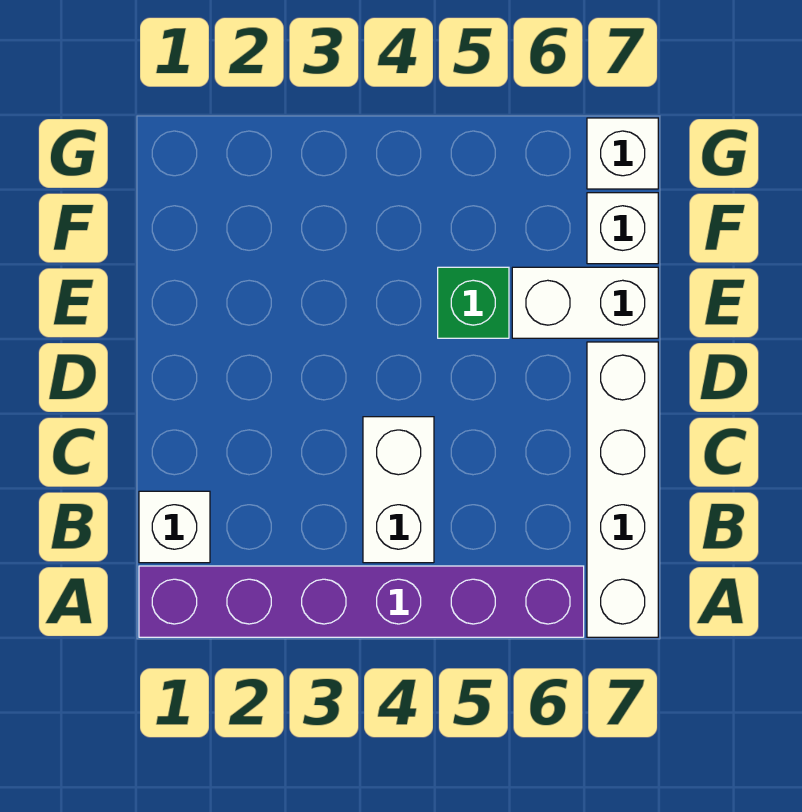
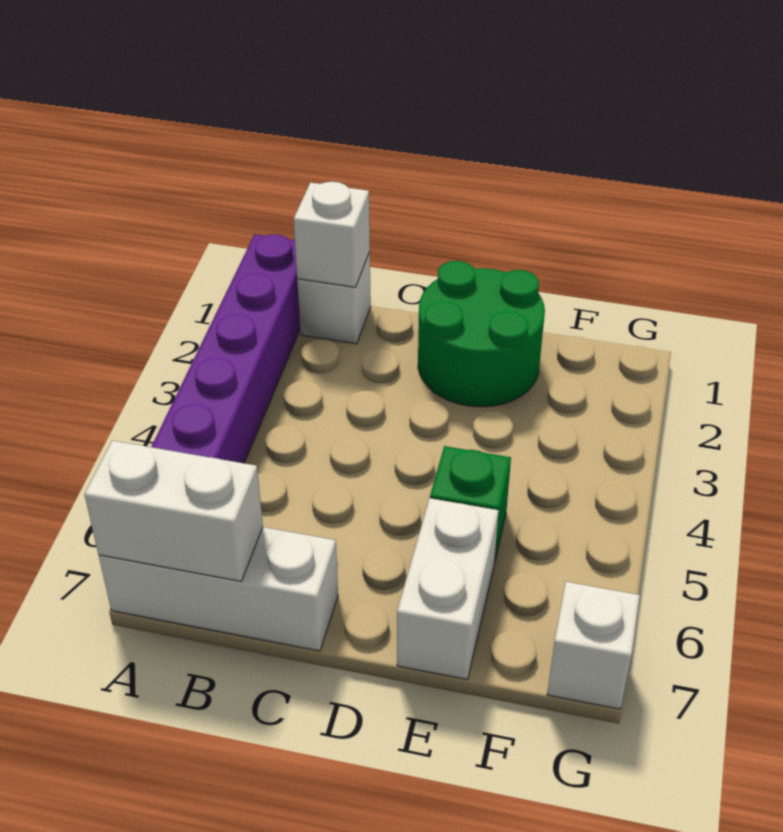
white 1x4 brick [587,342,658,637] -> white 1x3 brick [99,527,338,651]
white 1x2 brick [363,417,434,563] -> white 1x2 brick moved to [85,441,263,581]
none -> green 2x2 round brick [418,261,545,407]
white 1x1 brick [587,193,658,264] -> white 1x1 brick moved to [294,182,370,287]

